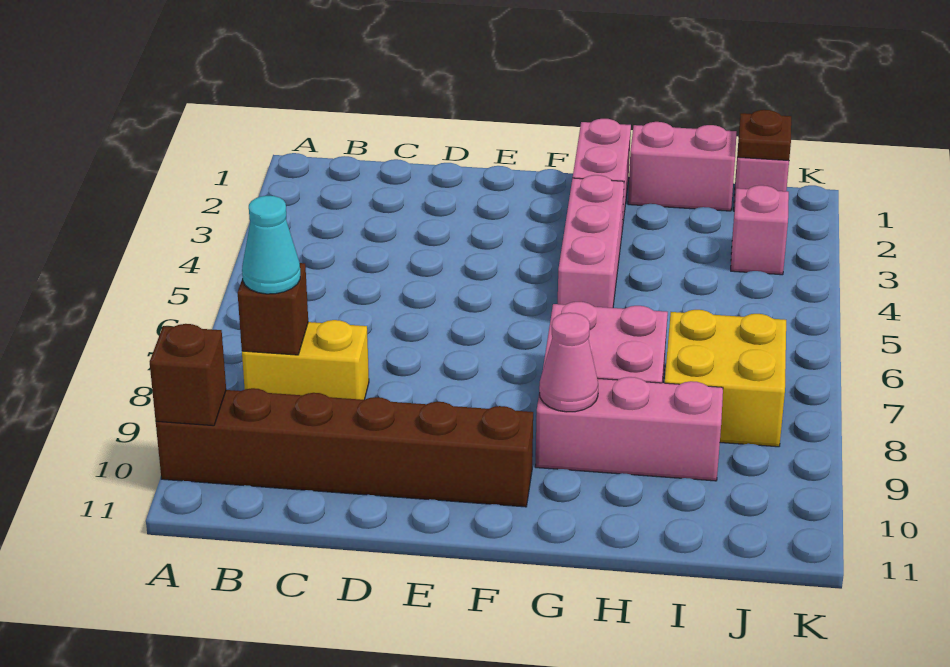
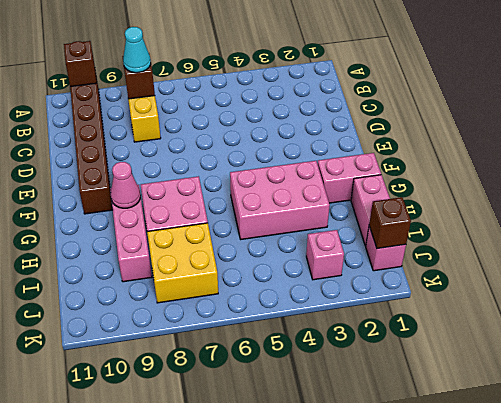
pink 1x3 brick [558,175,624,308] -> pink 2x3 brick [230,161,330,239]
brown 1x1 plate [738,110,791,161] -> brown 1x1 brick [369,197,411,249]

